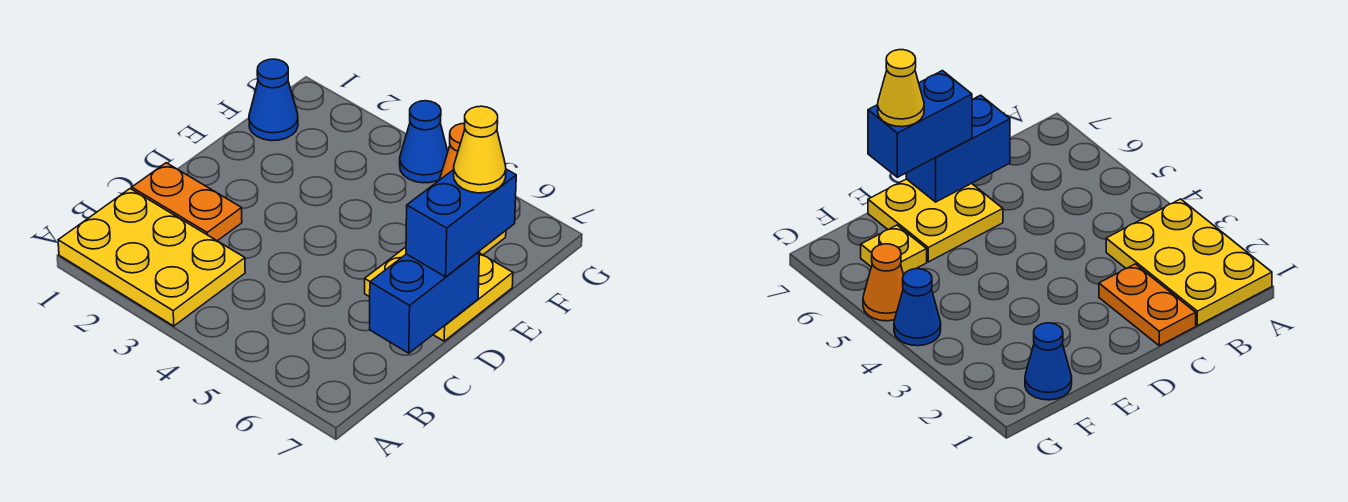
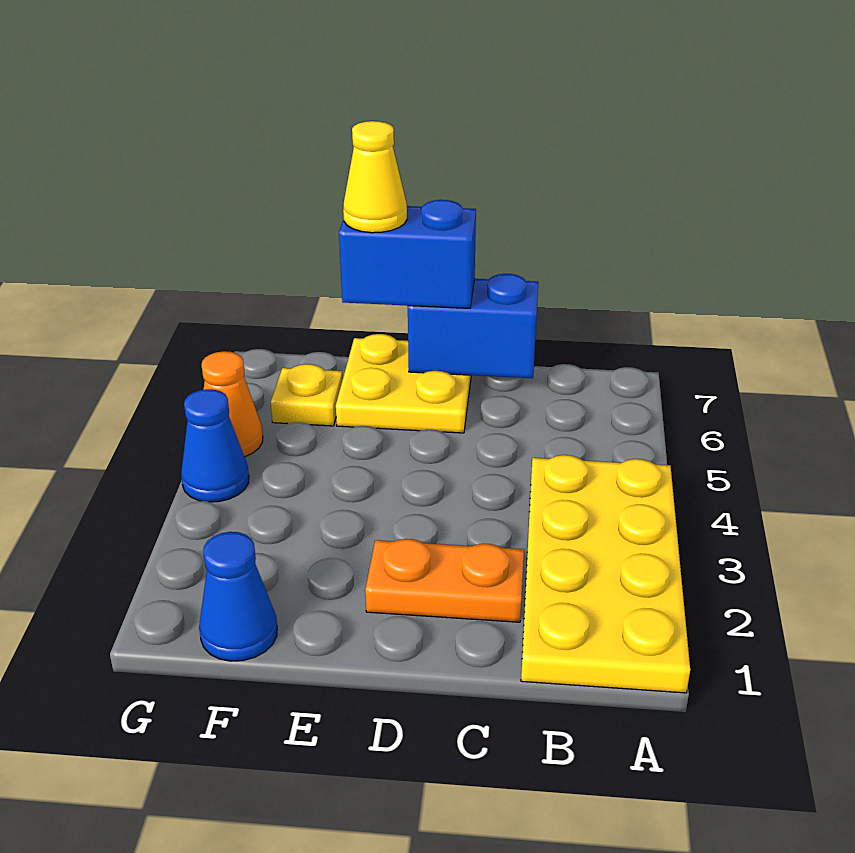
yellow 2x3 plate [58,189,245,326] -> yellow 2x4 plate [521,455,690,693]
orange 1x2 plate [132,163,242,241] -> orange 1x2 plate turned to [365,539,524,622]

